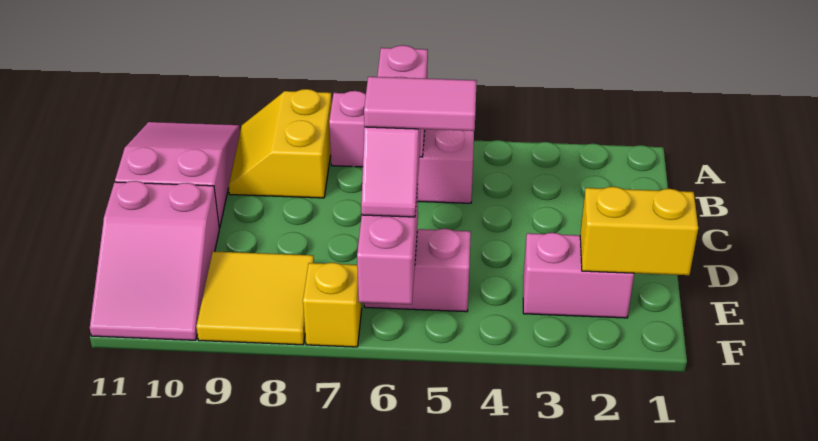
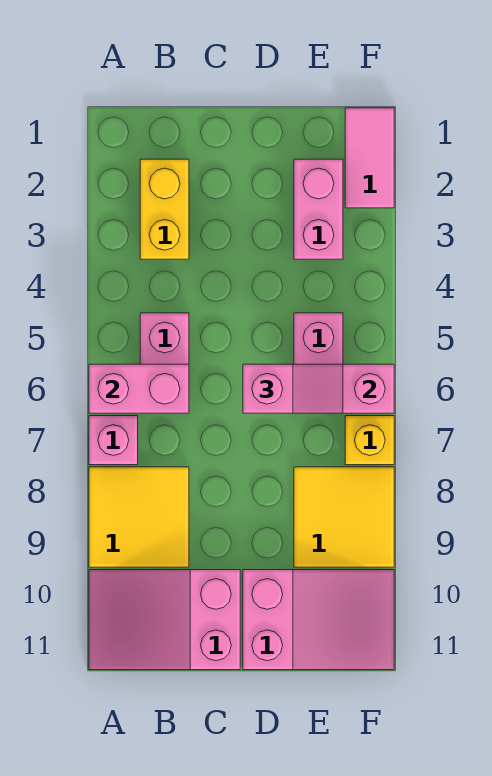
yellow 2x2 slope [229,89,332,198] -> yellow 2x2 tile [89,467,189,567]
pink 1x2 tile [364,77,477,131] -> pink 1x2 tile moved to [345,108,394,208]
yellow 1x2 brick [580,187,698,275] -> yellow 1x2 brick moved to [140,159,189,259]

